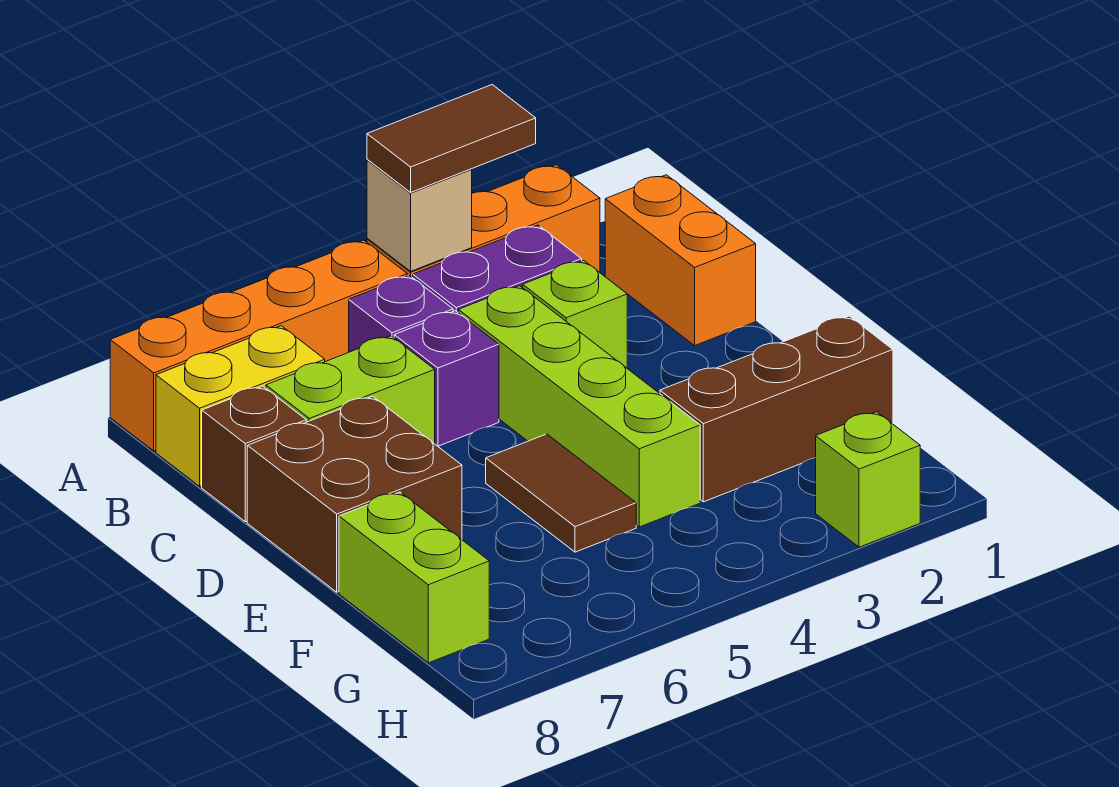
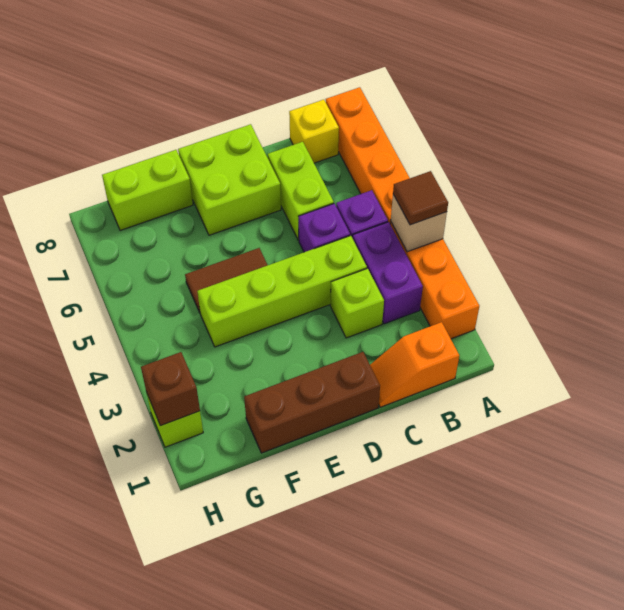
brown 1x2 tile [367,85,536,192] -> brown 1x1 tile [393,171,448,225]
orange 1x2 brick [605,175,756,345] -> orange 1x2 slope [370,322,459,407]
yellow 1x2 brick [156,326,325,486] -> yellow 1x1 brick [289,100,339,163]
brown 1x1 brick [202,386,306,522] -> brown 1x1 brick moved to [141,352,200,426]
brown 2x2 brick [247,396,462,592] -> lime 2x2 brick [178,124,281,235]
brown 1x3 brick [660,316,893,502] -> brown 1x3 brick turned to [244,352,380,453]

